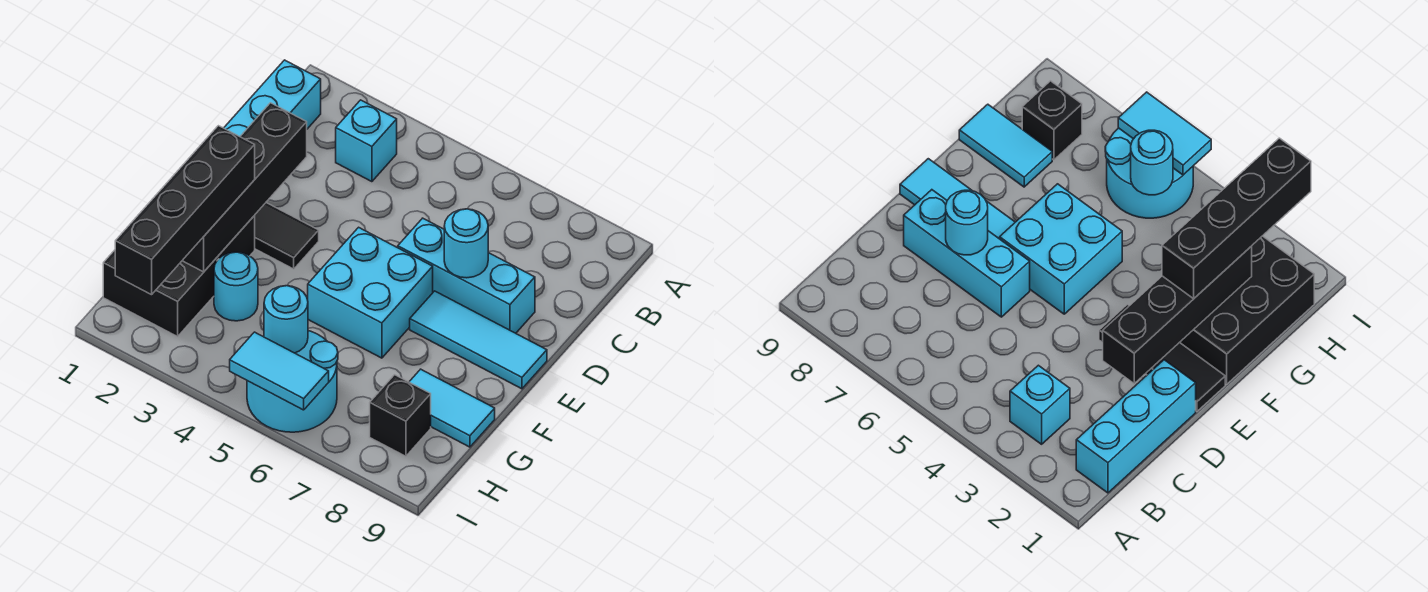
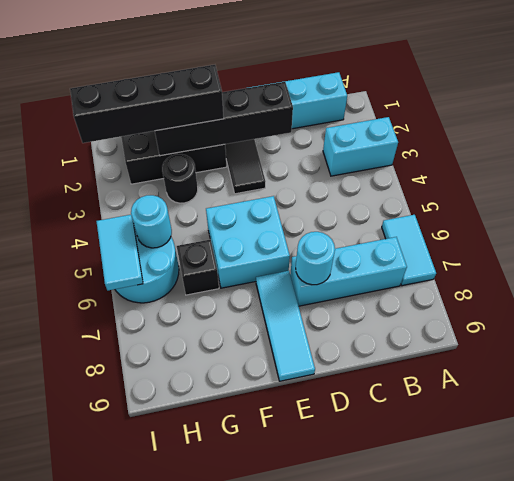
cyan 1x1 brick [336,100,397,182] -> cyan 1x2 brick [323,117,398,176]
cyan 1x3 brick [398,218,535,333] -> cyan 1x3 brick turned to [290,237,407,306]
cyan 1x1 round brick [214,252,258,321] -> black 1x1 round brick [162,154,198,203]
cyan 1x2 tile [409,369,495,447] -> cyan 1x2 tile moved to [382,215,436,286]
black 1x1 brick [370,375,431,456] -> black 1x1 brick moved to [177,239,219,295]

